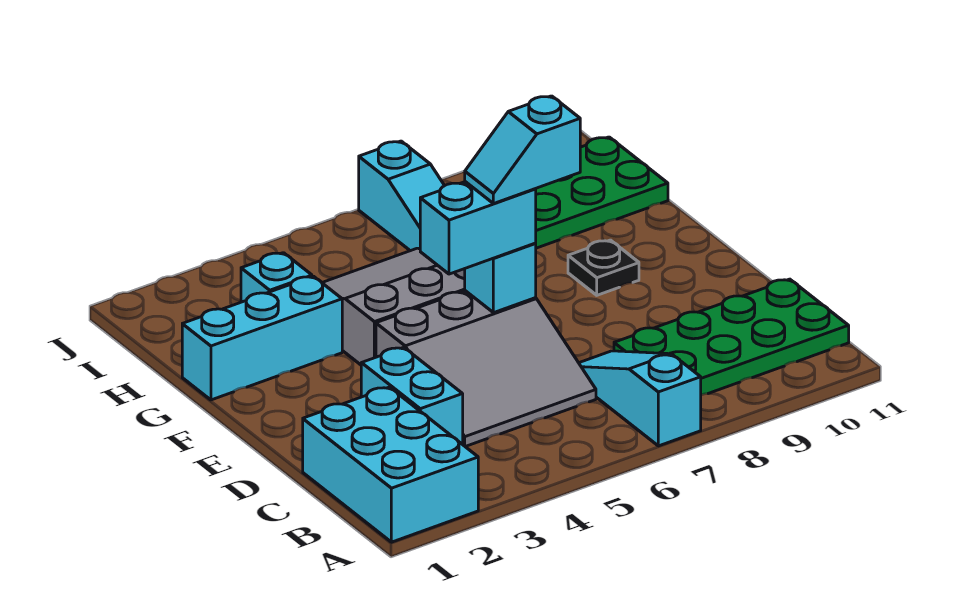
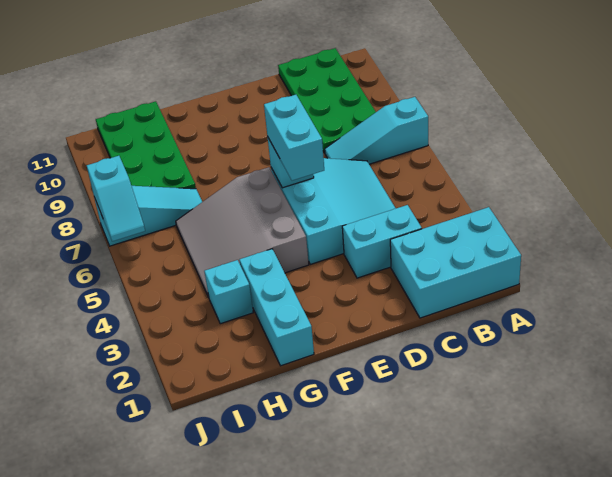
grey 3x3 slope [376,291,596,447] -> cyan 3x3 slope [271,158,396,264]
cyan 1x2 slope [465,96,580,204] -> cyan 1x2 slope moved to [87,156,145,241]
black 1x1 plate [568,240,639,295] -> none

